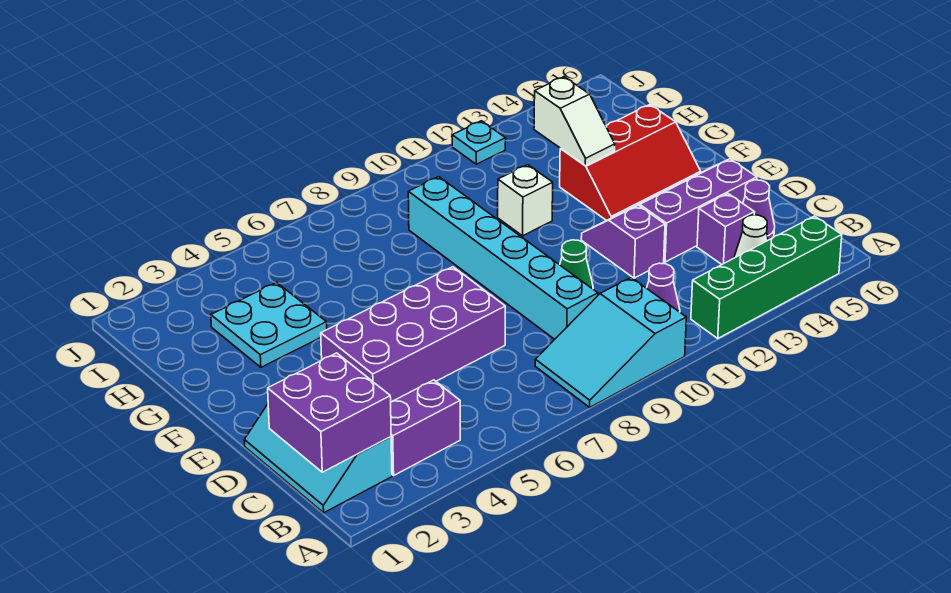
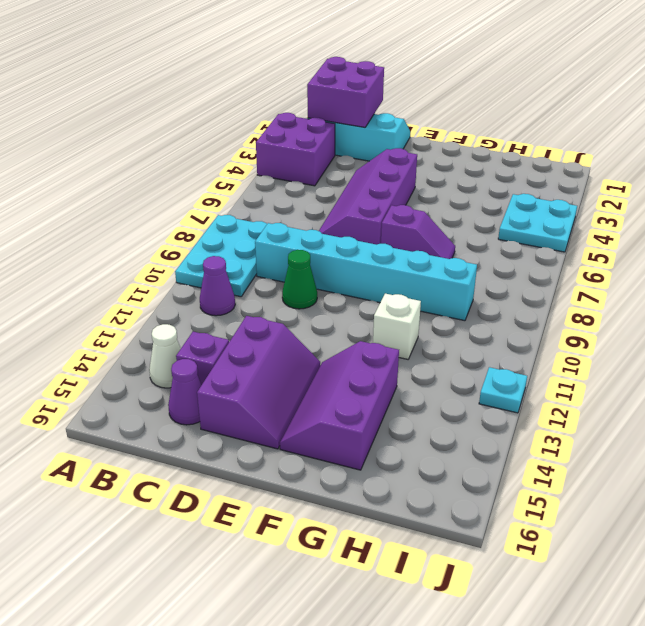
cyan 2x3 slope [535,277,686,407] -> cyan 2x3 plate [175,215,267,297]
green 1x4 brick [691,216,842,338] -> none
purple 1x2 brick [391,380,460,475] -> purple 2x2 brick [256,113,335,186]
purple 2x4 brick [321,267,505,402] -> purple 2x4 slope [319,148,417,245]
purple 1x2 slope [581,205,665,278] -> purple 1x2 slope moved to [381,205,455,259]
red 2x3 slope [560,105,701,221] -> purple 2x3 slope [280,341,399,470]
cyan 2x2 plate [211,282,327,367] -> cyan 2x2 plate moved to [498,194,577,252]
white 1x2 slope [534,77,615,166] -> none

